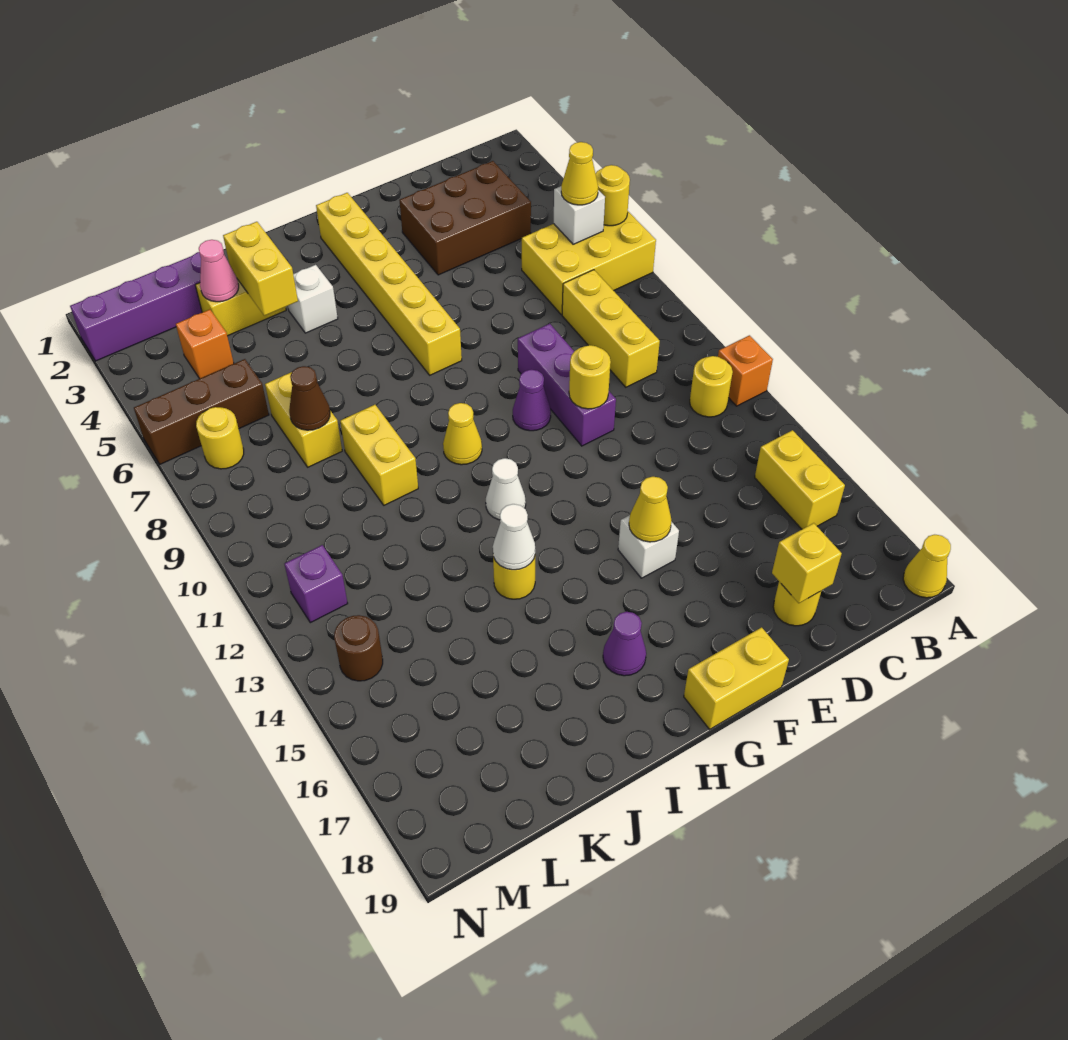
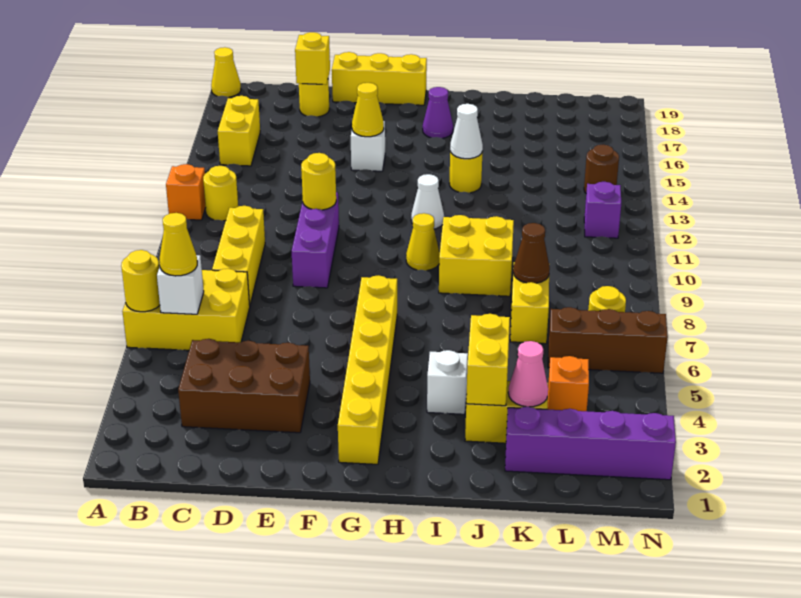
purple 1x1 cone [513,370,551,431] -> none
yellow 1x2 brick [684,627,789,729] -> yellow 1x3 brick [332,52,427,105]
yellow 1x2 brick [340,405,418,505] -> yellow 2x2 brick [439,215,514,296]

